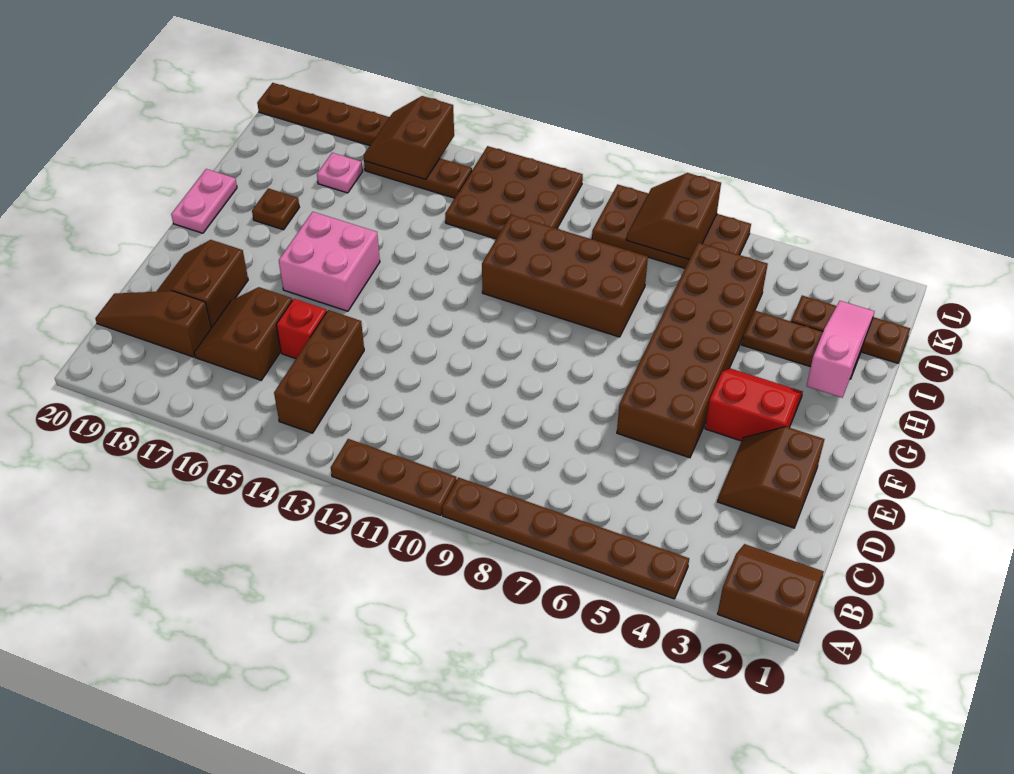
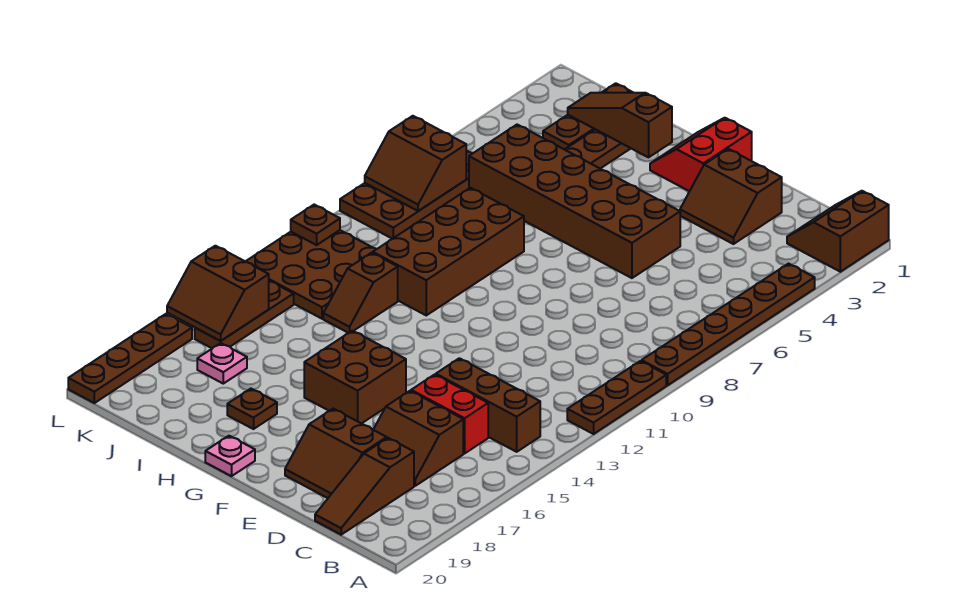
red 1x1 brick [276,299,327,359] -> red 1x2 brick [411,374,488,453]
red 2x2 slope [705,368,803,441] -> red 2x2 slope moved to [650,118,752,191]
pink 2x2 brick [279,212,380,311] -> brown 2x2 brick [304,331,406,424]
pink 1x2 plate [171,169,237,233] -> pink 1x1 plate [205,436,255,476]
pink 1x3 slope [807,301,875,398] -> brown 1x3 slope [568,93,672,157]
none -> brown 1x2 slope [323,253,398,333]
none -> brown 1x1 plate [291,205,340,245]

